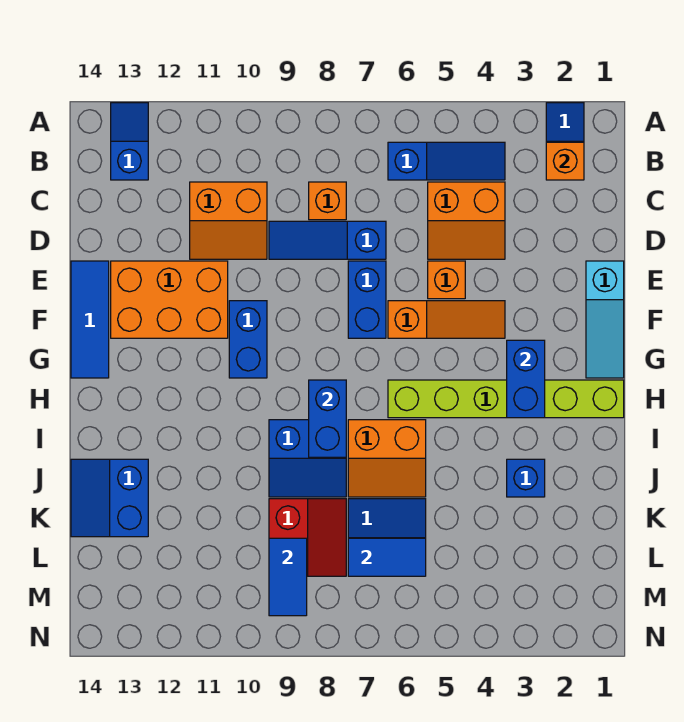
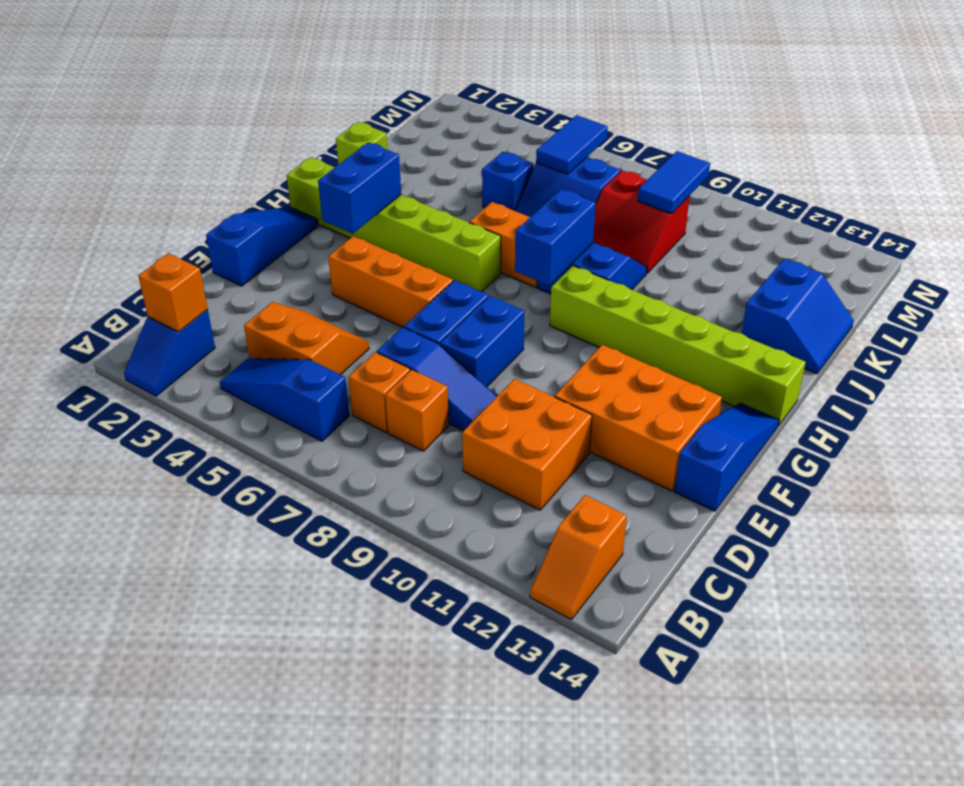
blue 1x2 slope [111,103,148,180] -> orange 1x2 slope [530,495,627,620]
orange 2x2 slope [190,182,267,259] -> orange 2x2 brick [462,379,592,510]
cyan 1x3 slope [586,261,624,378] -> blue 1x3 slope [206,207,318,286]
orange 1x1 brick [428,261,465,299] -> orange 1x1 brick moved to [348,352,410,433]
blue 1x3 tile [71,261,109,378] -> blue 1x3 slope [674,403,779,511]
orange 1x3 slope [388,301,505,338] -> orange 1x3 brick [328,236,453,327]
blue 1x2 brick [229,301,267,378] -> blue 1x2 brick moved to [440,296,525,387]
none -> lime 1x6 brick [550,266,806,426]
none -> lime 1x1 brick [336,122,387,164]
blue 1x1 brick [507,459,545,497] -> blue 1x1 brick moved to [482,152,533,211]
red 2x2 slope [269,499,346,576] -> red 2x2 slope turned to [593,170,690,273]
blue 1x2 tile [348,538,426,576] -> blue 1x2 tile turned to [536,115,608,174]

